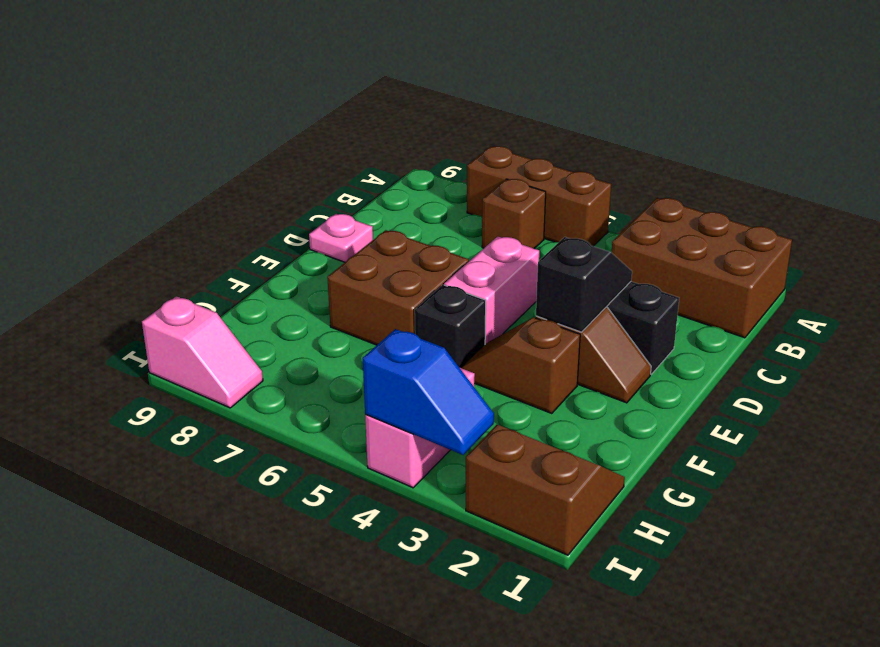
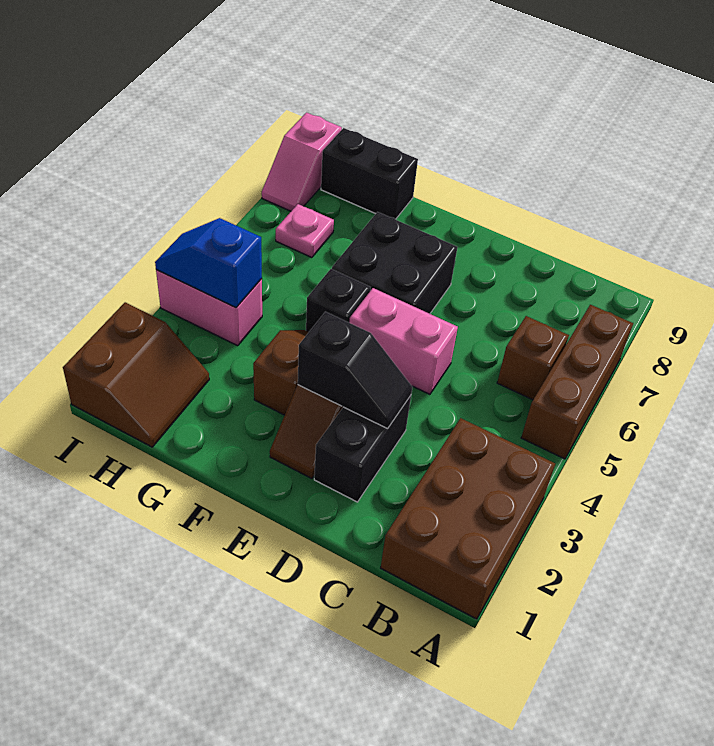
pink 1x1 plate [309,214,373,262] -> pink 1x1 plate moved to [276,204,334,258]
brown 2x2 brick [327,230,469,345] -> black 2x2 brick [332,212,458,314]
none -> black 1x2 brick [321,128,418,219]
blue 1x2 slope [363,329,494,455] -> blue 1x2 slope turned to [155,218,262,307]

